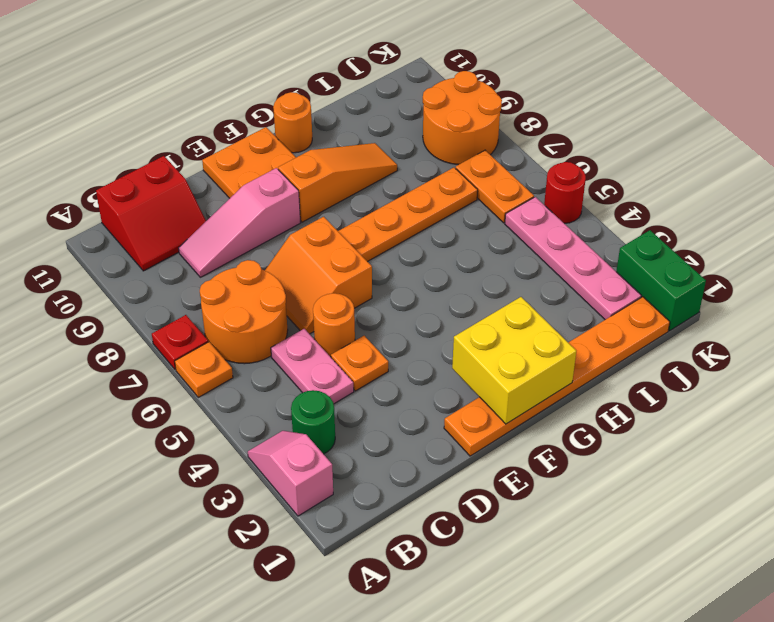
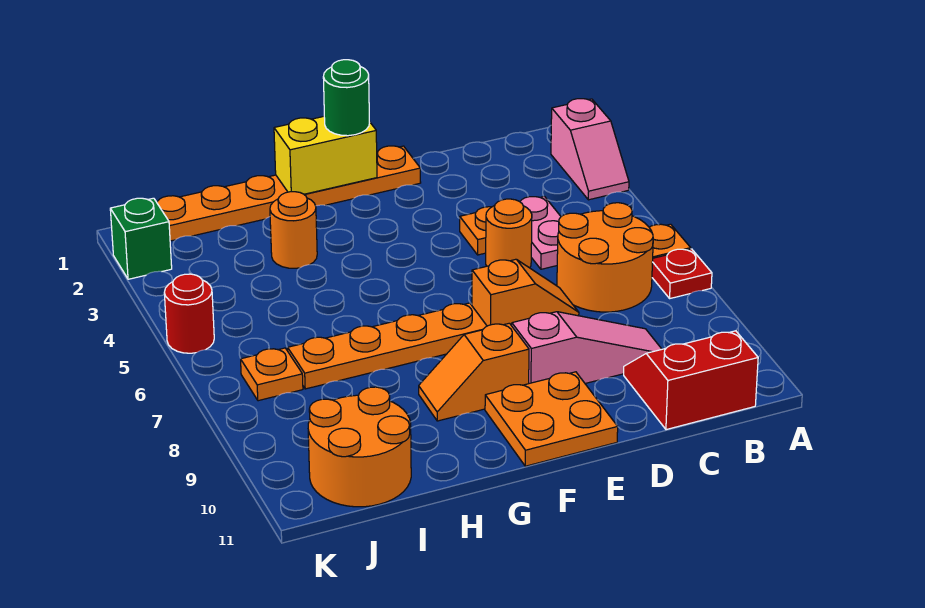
green 1x1 round brick [291,390,335,454] -> green 1x1 round brick moved to [323,60,369,136]
orange 2x2 slope [265,217,372,334] -> orange 1x2 slope [472,259,579,326]
yellow 2x2 brick [452,297,576,424] -> yellow 1x2 brick [274,117,377,194]
orange 1x3 slope [278,143,397,222] -> orange 1x2 slope [419,323,529,421]
orange 1x1 round brick [273,92,312,153] -> orange 1x1 round brick moved to [270,192,317,268]
pink 1x4 plate [505,197,641,320] -> none
orange 1x2 plate [456,150,534,223] -> orange 1x1 plate [241,348,303,401]
orange 2x2 round brick [423,71,502,165] -> orange 2x2 round brick moved to [308,387,411,507]
green 1x2 brick [616,230,706,331] -> green 1x1 brick [110,198,172,279]

